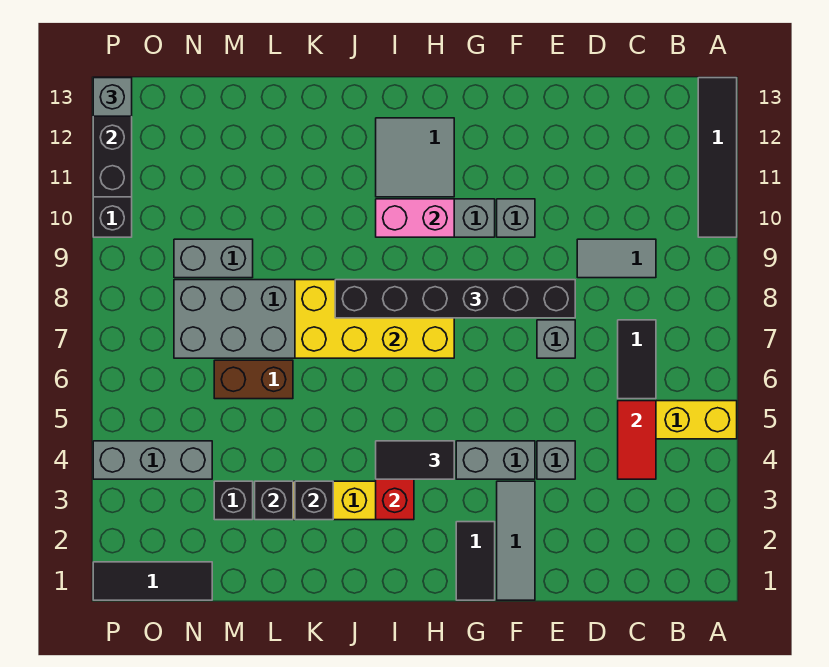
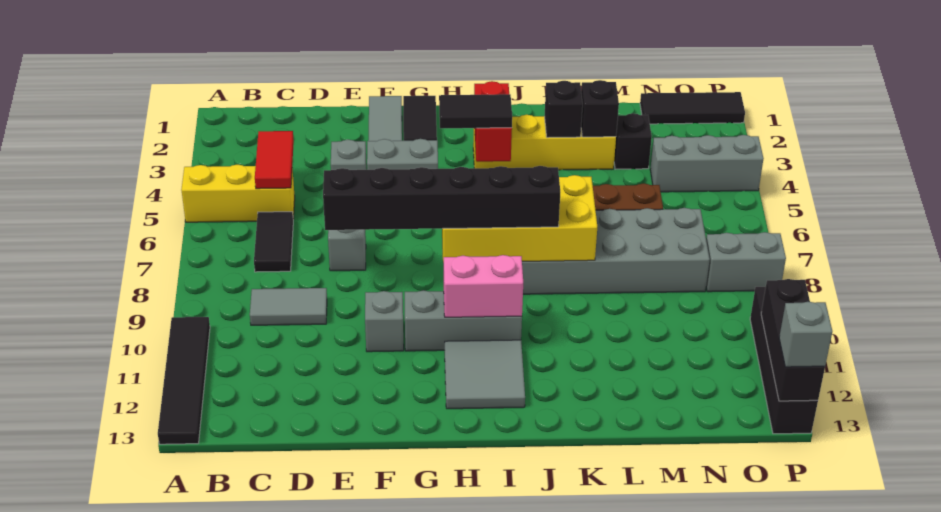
grey 1x2 brick [174,239,253,278] -> grey 1x2 brick moved to [706,232,786,292]

